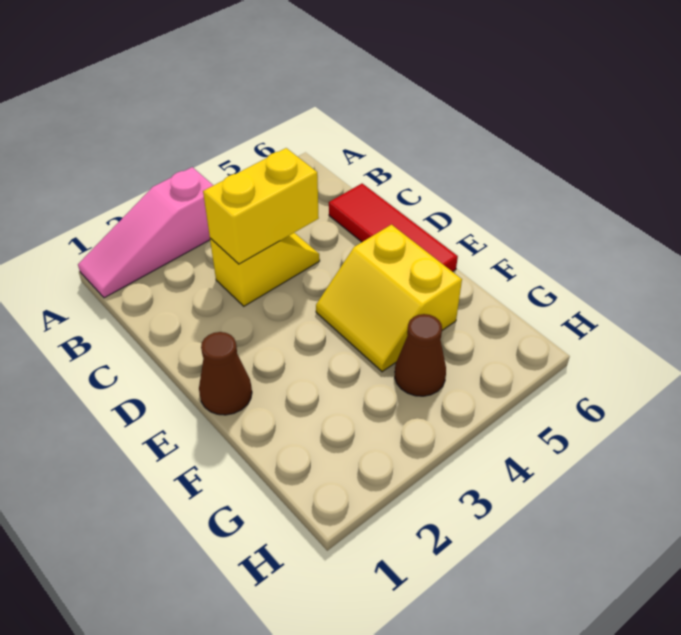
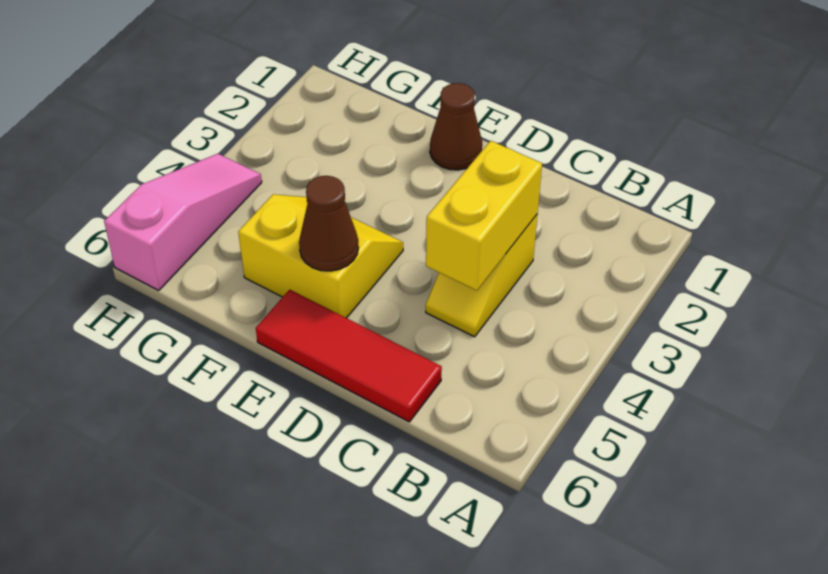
pink 1x3 slope [78,167,213,298] -> pink 1x3 slope moved to [104,154,262,290]
brown 1x1 cone [395,314,446,396] -> brown 1x1 cone moved to [299,176,358,271]

